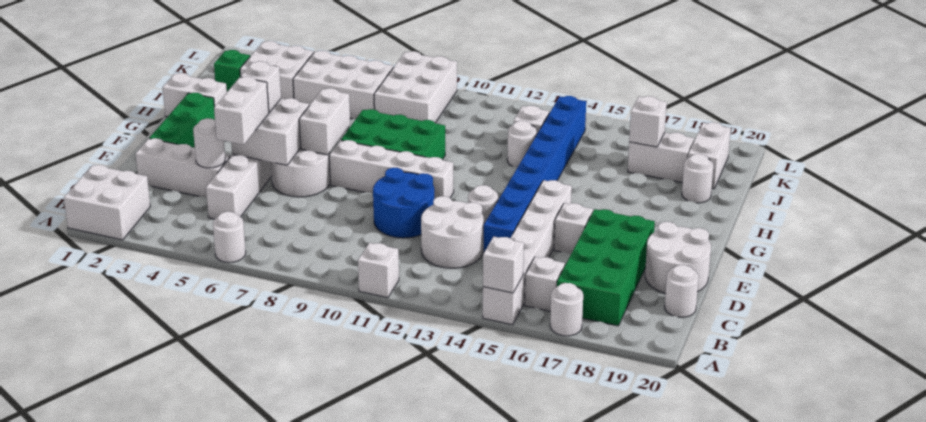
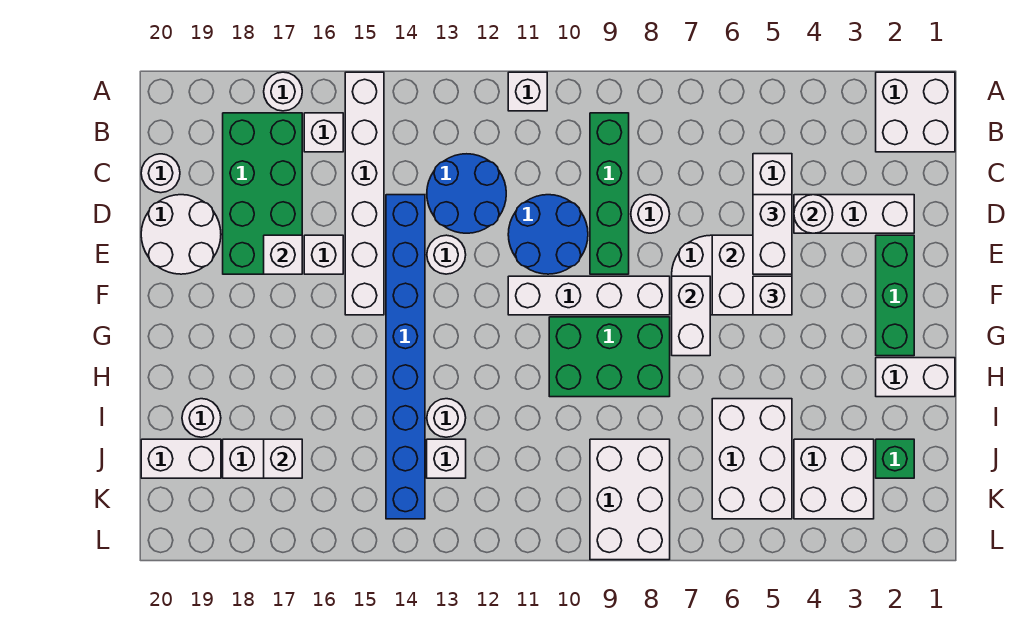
white 1x1 round brick [213,212,246,263] -> white 1x1 round brick moved to [631,195,670,233]
white 1x1 brick [483,237,524,293] -> white 1x1 brick moved to [264,235,302,274]
none -> green 1x4 brick [590,113,629,274]
white 2x2 round brick [421,196,484,268] -> blue 2x2 round brick [427,154,506,233]
white 2x3 brick [293,51,393,119] -> white 2x3 brick turned to [712,399,792,519]
white 1x2 brick [688,122,731,189] -> white 1x2 brick turned to [141,439,221,478]

